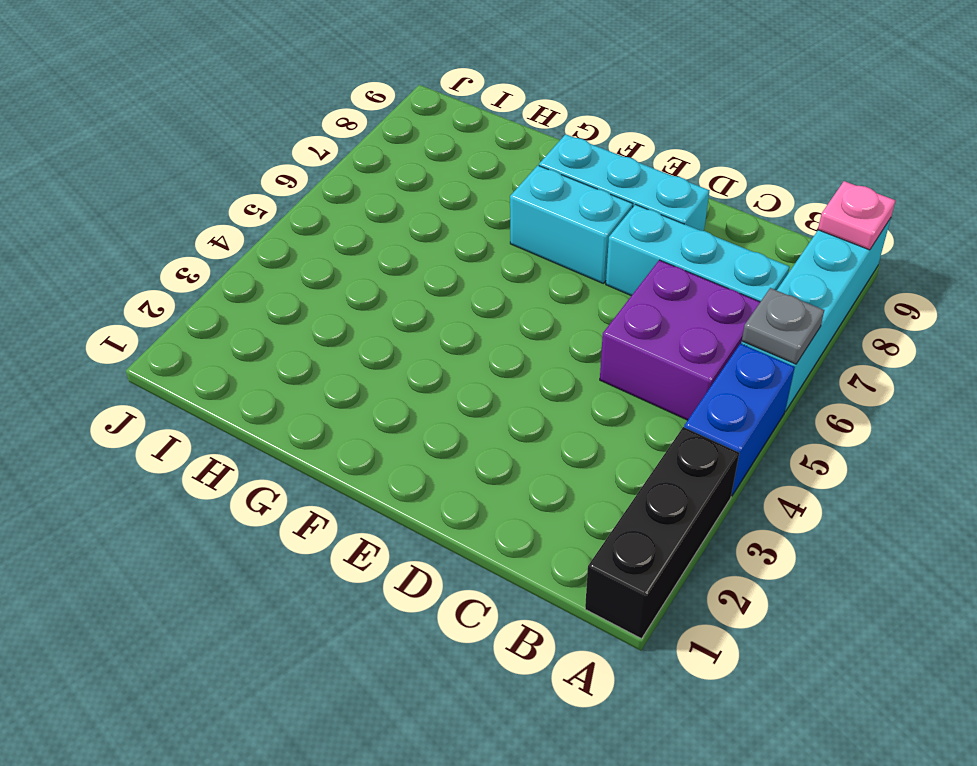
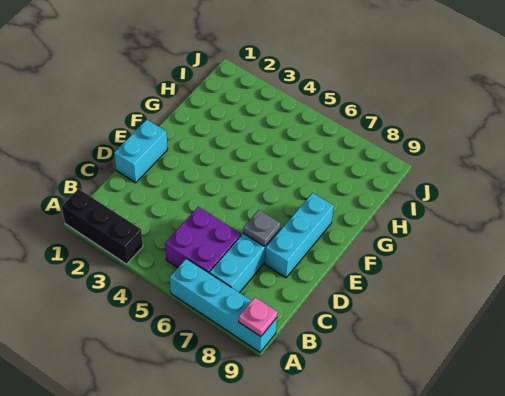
blue 1x2 brick [684,344,795,496] -> none
grey 1x1 plate [742,288,824,364] -> grey 1x1 plate moved to [243,210,280,246]
cyan 1x2 brick [510,165,633,283] -> cyan 1x2 brick moved to [114,120,168,183]

